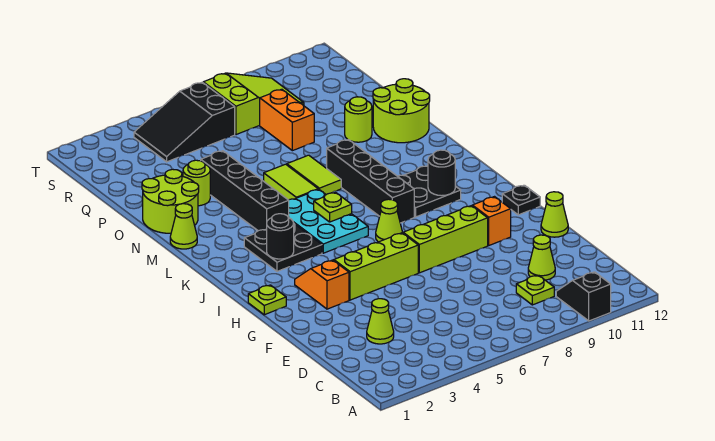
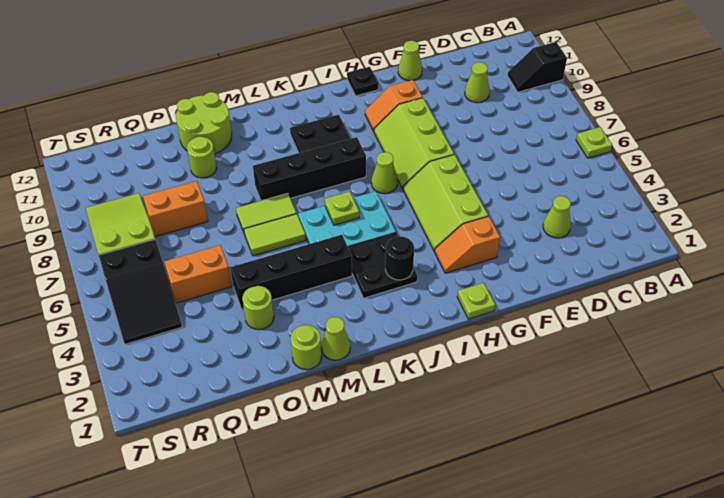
lime 1x1 plate [516,275,554,305] -> lime 1x1 plate moved to [576,127,612,158]
black 1x1 round brick [428,150,455,196] -> none
lime 2x2 round brick [142,169,199,233] -> lime 1x1 round brick [291,325,322,370]
none -> orange 1x2 brick [164,245,232,303]

